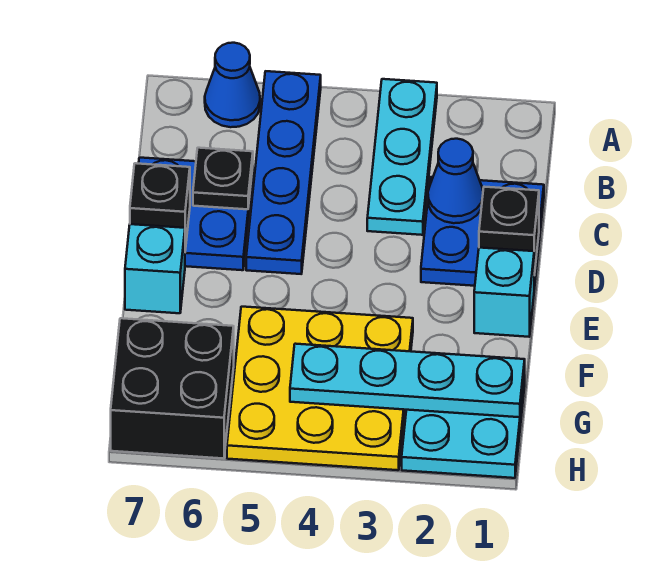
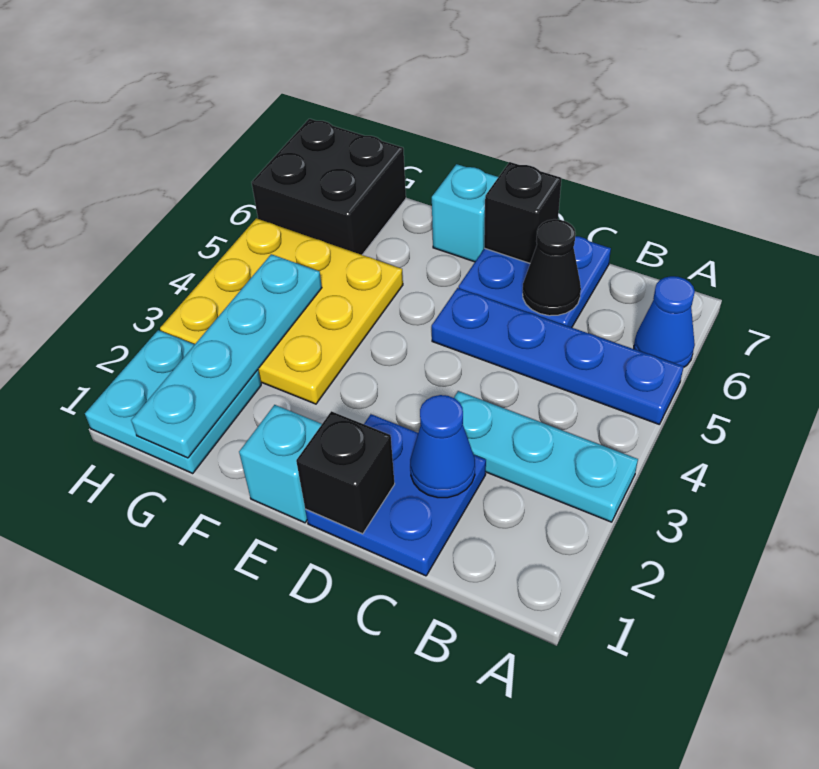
black 1x1 plate [193,148,253,209] -> black 1x1 cone [523,219,581,316]

